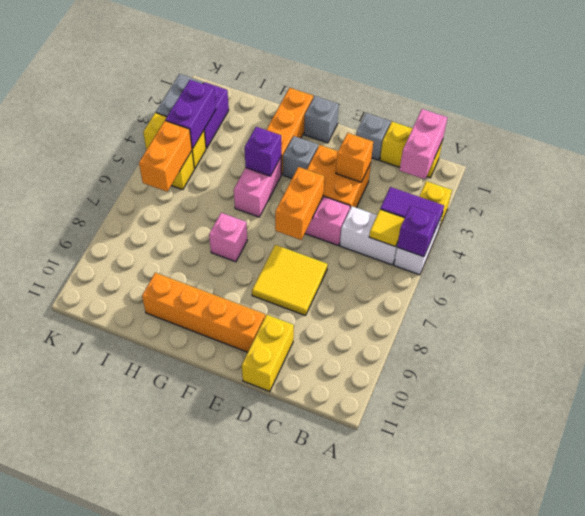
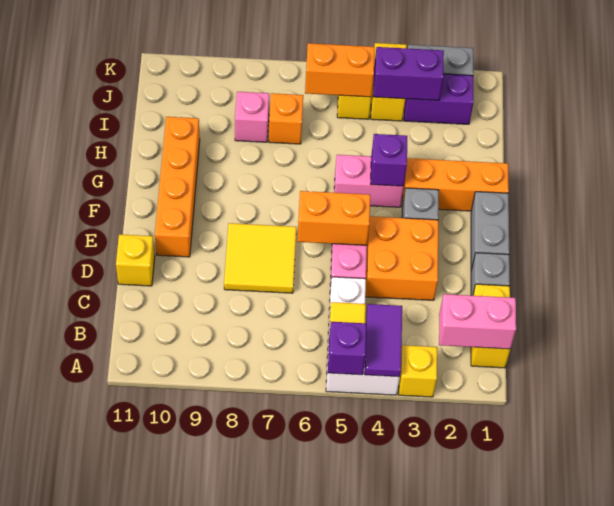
orange 1x1 brick [336,133,373,182] -> orange 1x1 brick moved to [269,93,303,144]
yellow 1x2 brick [242,315,294,392] -> yellow 1x1 brick [116,234,155,286]
grey 1x1 brick [304,96,339,143] -> grey 1x2 brick [471,192,509,270]
pink 1x1 brick [209,213,247,262] -> pink 1x1 brick moved to [235,92,269,142]

